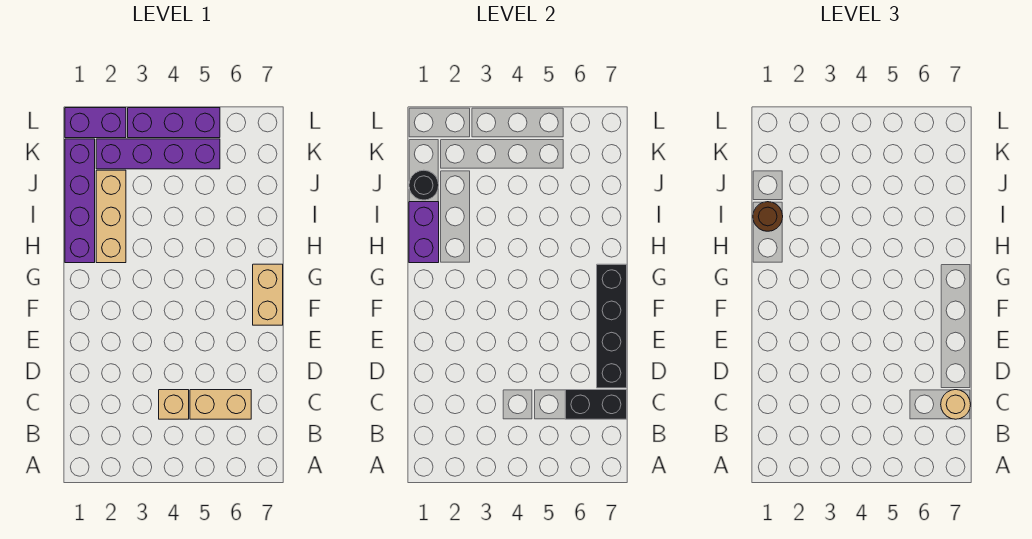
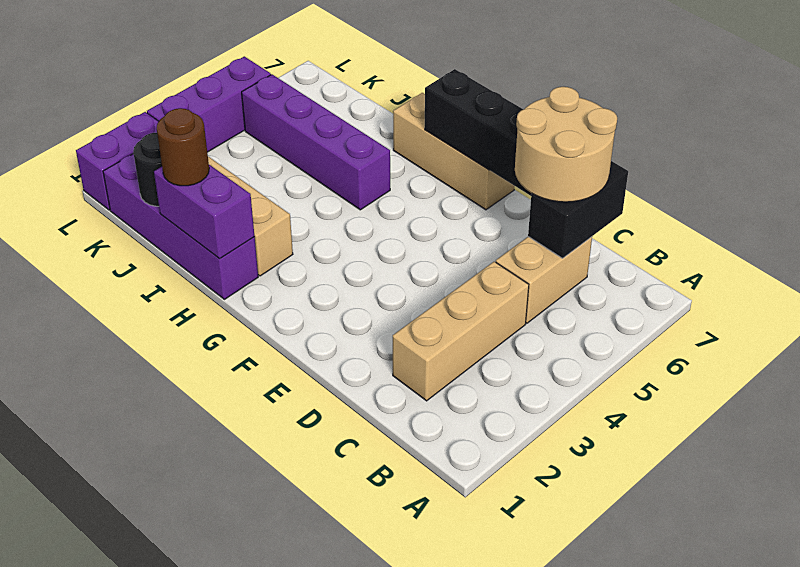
tan 1x1 brick [159,390,189,419] -> tan 1x3 brick [393,262,529,401]
tan 1x1 round brick [941,390,971,419] -> tan 2x2 round brick [515,87,617,202]
tan 1x2 brick [253,264,283,325] -> tan 1x3 brick [393,93,514,210]
purple 1x4 brick [96,139,220,169] -> purple 1x4 brick turned to [242,74,390,210]

